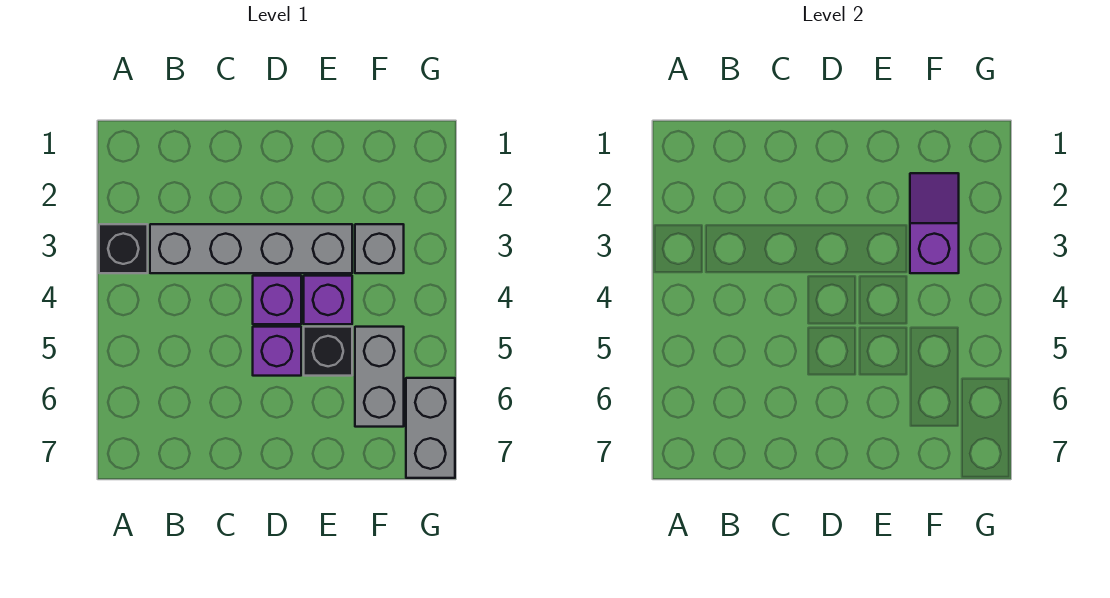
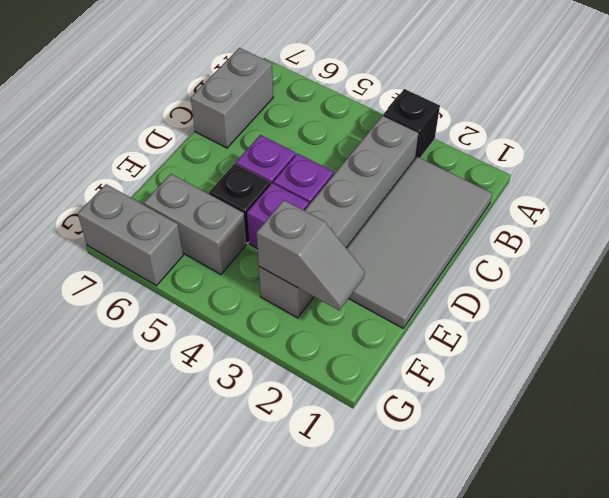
none -> grey 2x4 tile [347,157,492,328]
none -> grey 1x2 brick [191,48,273,148]
purple 1x2 slope [910,173,959,273] -> grey 1x2 slope [256,200,365,310]

